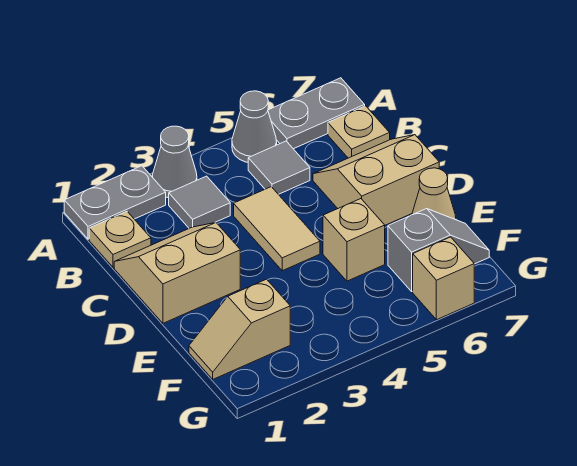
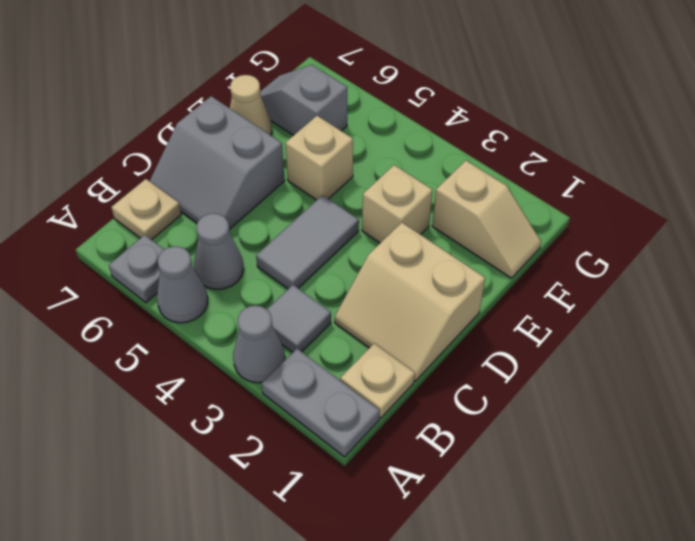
grey 1x2 plate [268,78,365,149] -> grey 1x1 plate [109,235,164,303]
grey 1x1 tile [248,141,310,194] -> grey 1x1 cone [194,213,244,289]
tan 1x2 tile [234,187,320,271] -> grey 1x2 tile [256,195,359,289]
tan 2x2 slope [313,135,439,225] -> grey 2x2 slope [150,96,285,229]
tan 1x1 brick [413,237,474,320] -> tan 1x1 brick moved to [362,165,432,243]

